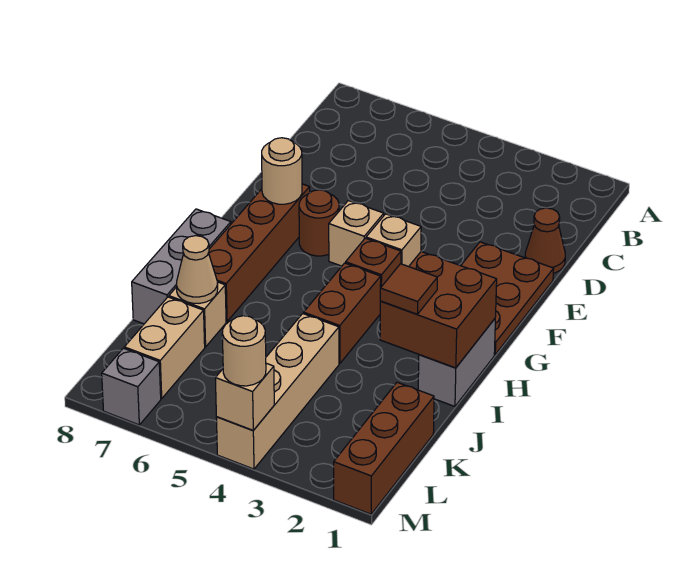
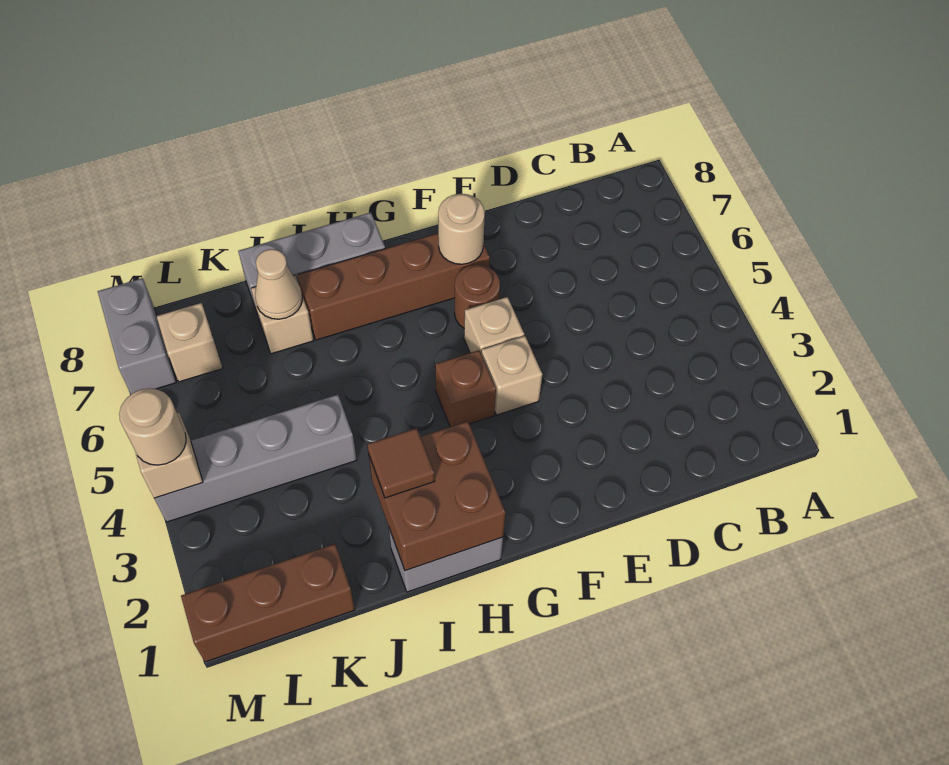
brown 1x1 cone [525,208,565,273] -> none
brown 2x3 plate [461,242,554,354] -> none
brown 1x2 brick [304,263,381,364] -> none
tan 1x4 brick [216,314,339,469] -> grey 1x4 brick [154,395,357,522]
tan 1x2 brick [124,297,205,399] -> tan 1x1 brick [157,303,222,382]
grey 1x1 brick [102,348,161,425] -> grey 1x2 brick [98,278,176,394]

